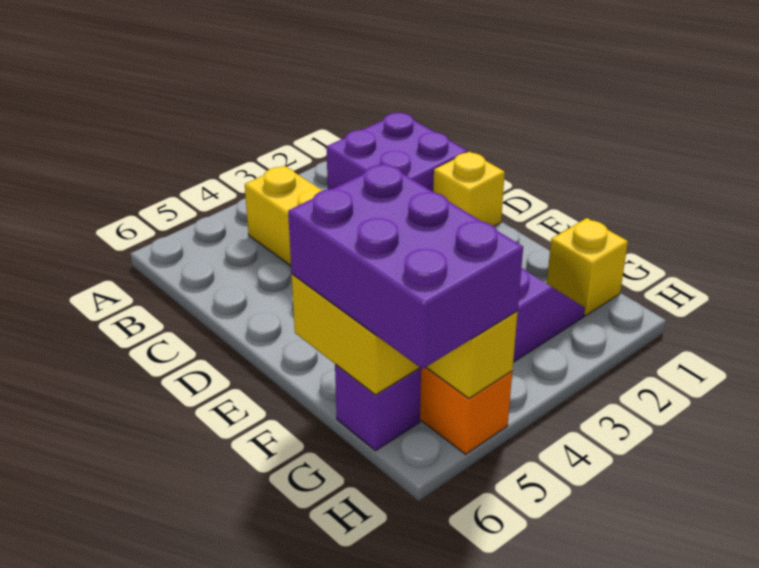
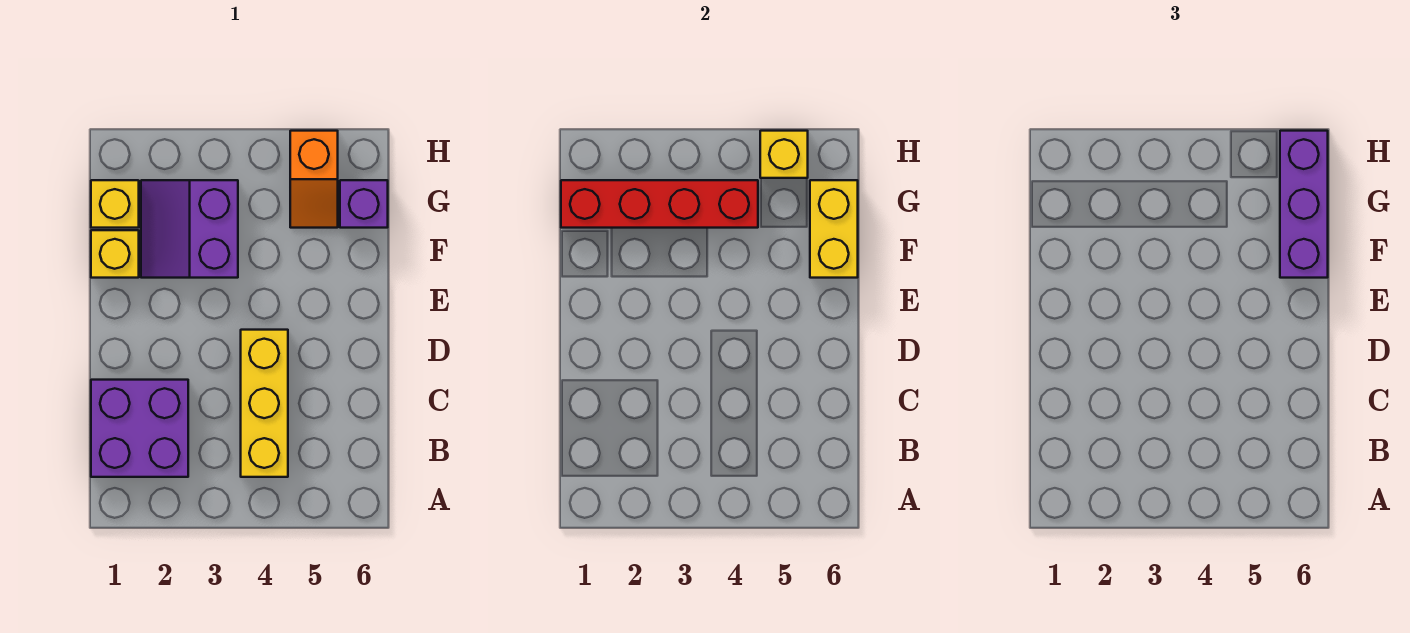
yellow 1x1 brick [433,152,505,226] -> yellow 1x1 brick moved to [91,230,139,278]
purple 2x3 brick [288,163,523,369] -> purple 1x3 brick [1280,131,1328,278]
none -> red 1x4 brick [561,180,758,228]

